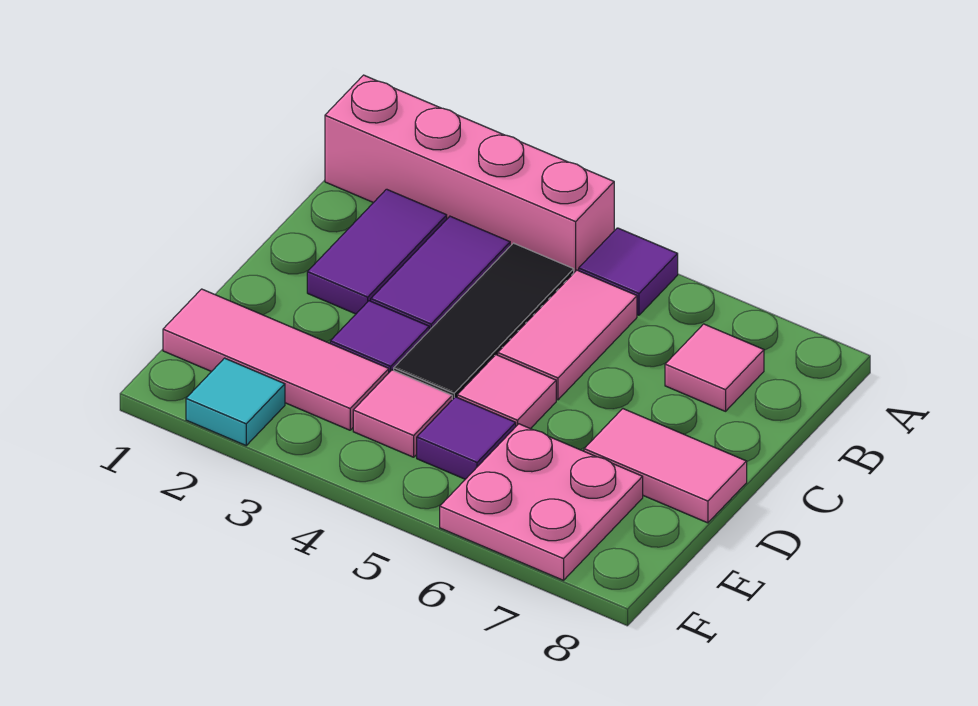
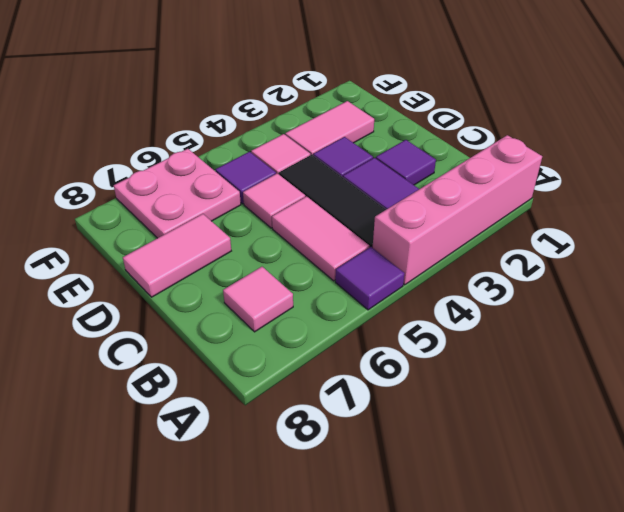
purple 1x2 tile [307,189,447,314] -> purple 1x1 tile [376,140,436,185]
pink 1x3 tile [163,289,389,430] -> pink 1x2 tile [285,101,374,155]
cyan 1x1 tile [186,358,285,445] -> none

